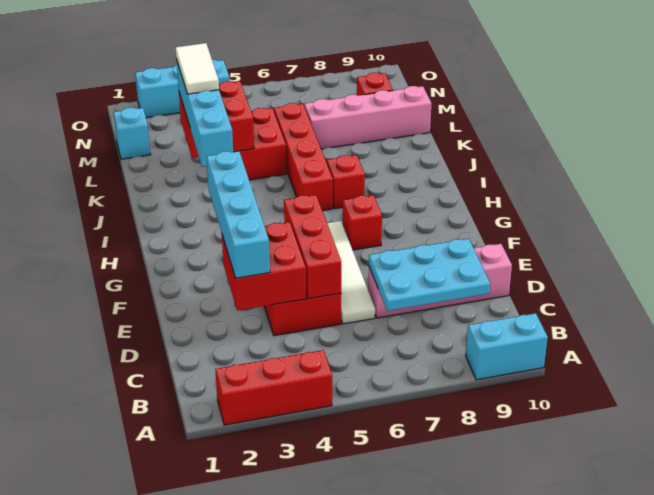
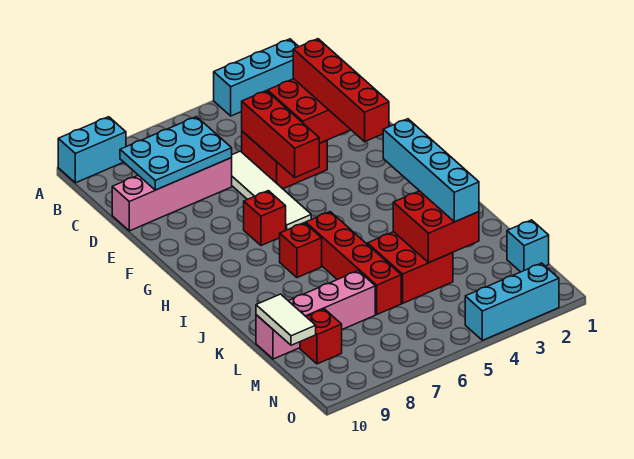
red 1x3 brick [215,350,332,425] -> cyan 1x3 brick [214,39,299,116]
cyan 1x4 brick [206,151,270,278] -> red 1x4 brick [293,39,389,142]
white 1x2 tile [176,43,219,94] -> white 1x2 tile moved to [256,294,316,345]

